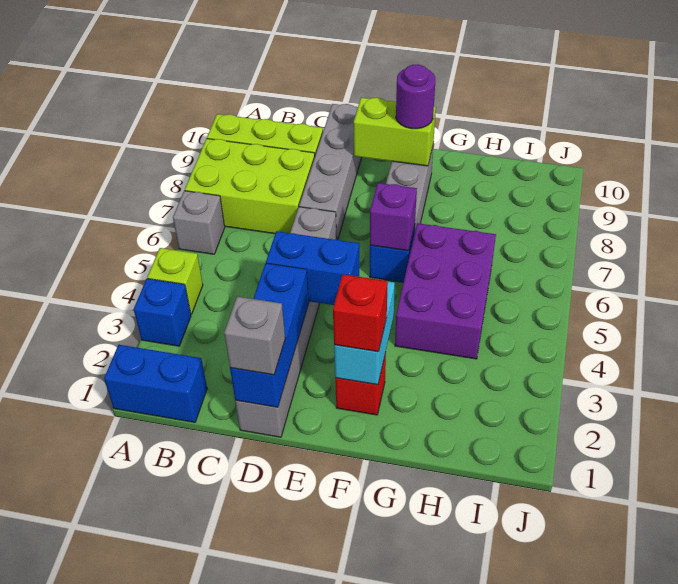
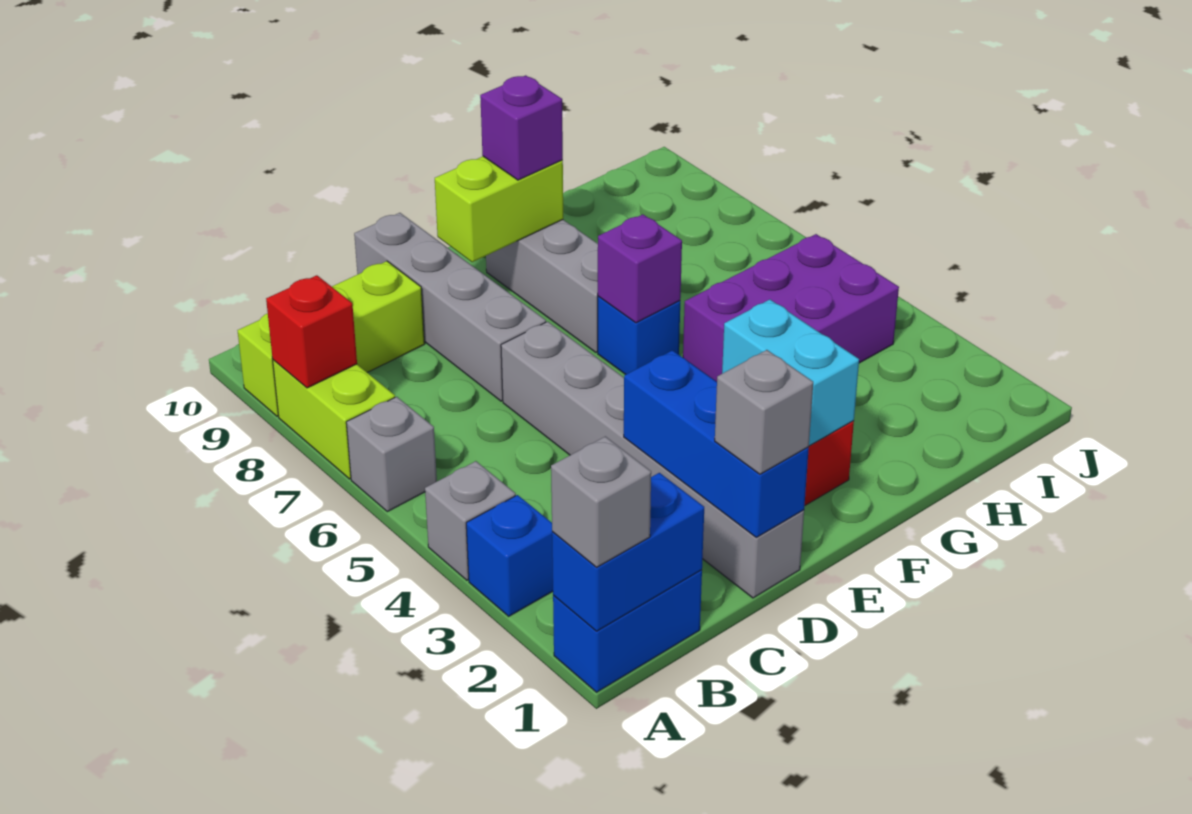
none -> grey 1x1 brick [551,436,651,567]
lime 1x1 brick [147,248,203,314] -> grey 1x1 brick [425,461,516,580]
lime 2x3 brick [185,139,315,234] -> lime 1x2 brick [273,360,395,479]
blue 1x2 brick [266,231,359,305] -> blue 1x2 brick moved to [552,473,704,631]
red 1x1 brick [333,274,388,352] -> red 1x1 brick moved to [266,275,357,388]
purple 1x1 round brick [396,64,435,129] -> purple 1x1 brick [480,75,563,180]
purple 2x3 brick [395,223,496,359] -> purple 2x3 brick turned to [683,234,899,382]

